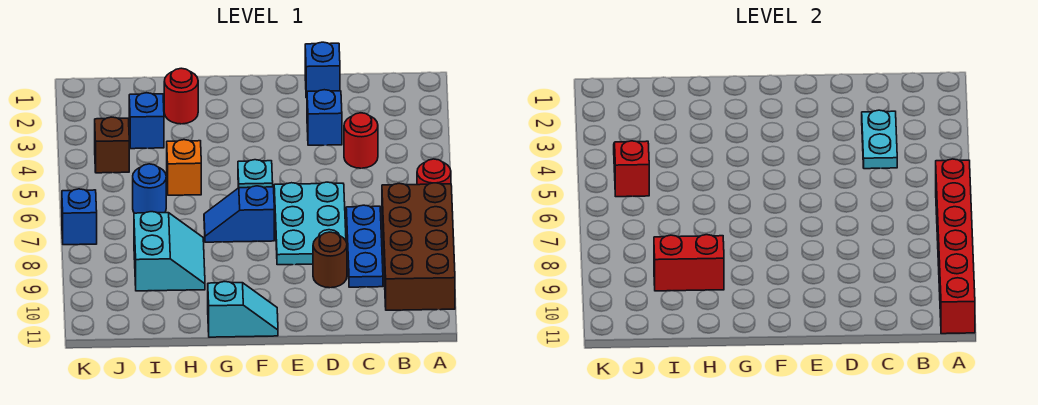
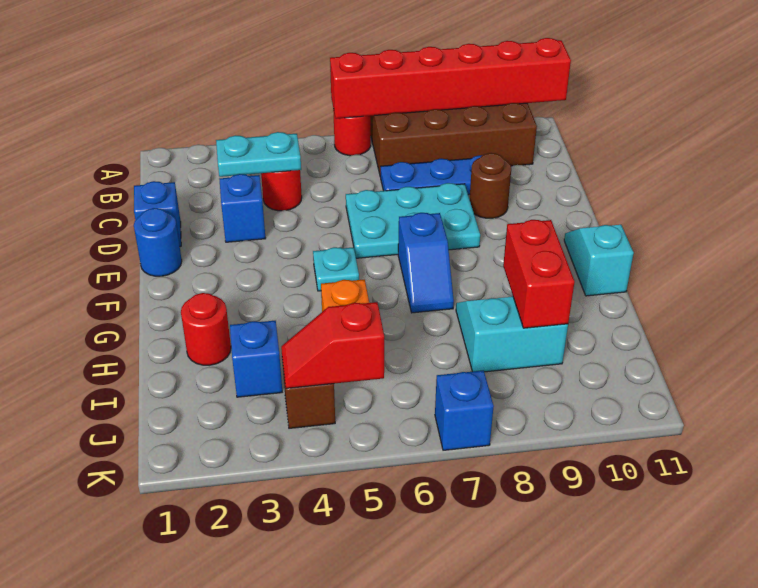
blue 1x1 round brick [133,164,166,213] -> blue 1x1 round brick moved to [134,208,182,276]

